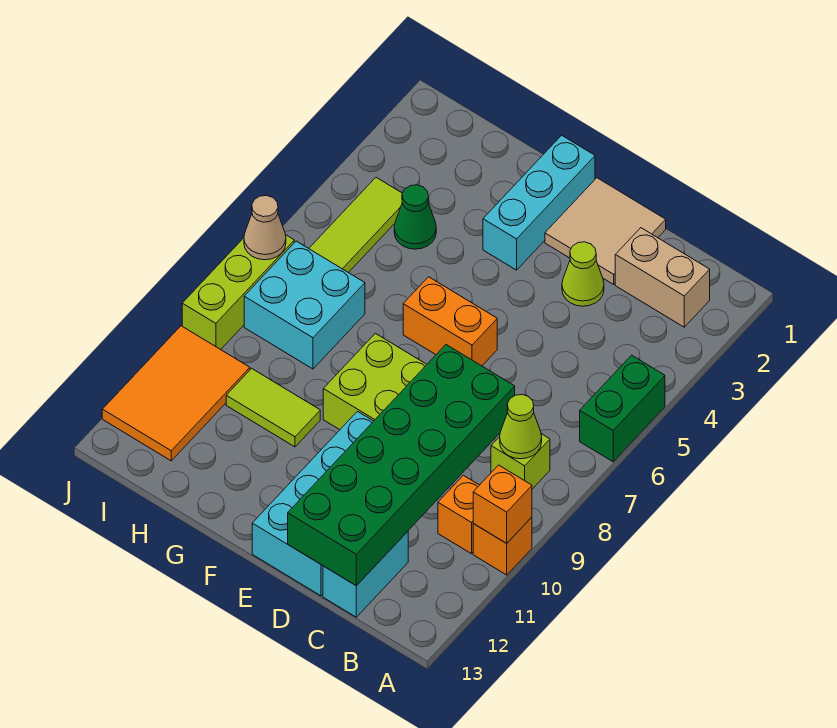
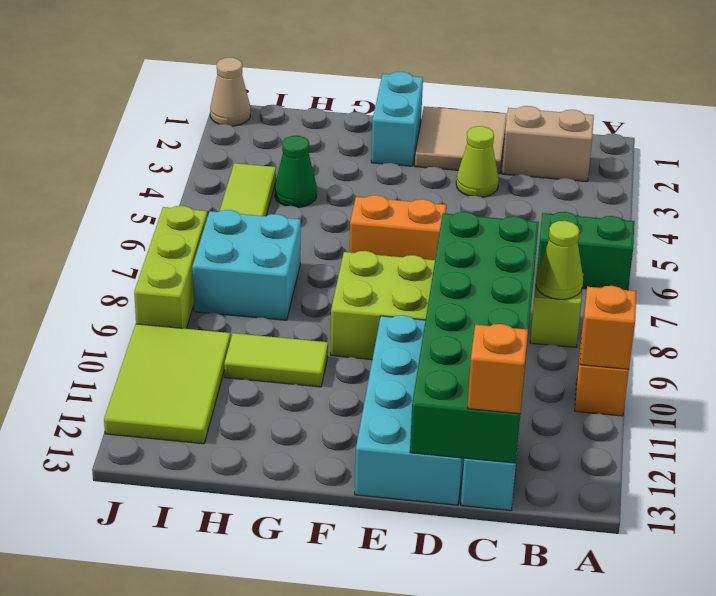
green 1x2 brick [580,355,665,462] -> green 1x2 brick turned to [537,212,634,290]
orange 1x1 brick [438,475,479,554] -> orange 1x1 brick moved to [467,324,528,414]
cyan 1x3 brick [483,135,595,270] -> cyan 1x2 brick [371,72,423,166]
orange 2x3 tile [102,326,250,461] -> lime 2x3 tile [104,324,230,444]
tan 1x1 cone [244,196,286,260] -> tan 1x1 cone moved to [210,58,250,126]

